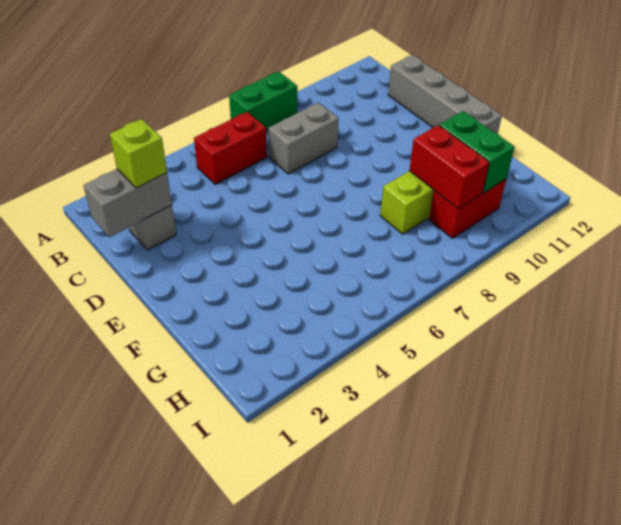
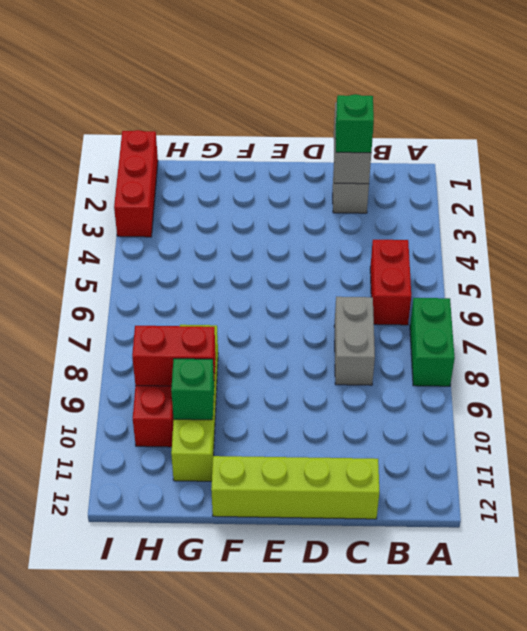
lime 1x1 brick [110,119,167,188] -> green 1x1 brick [336,94,374,153]
grey 1x4 brick [388,55,502,134] -> lime 1x4 brick [211,456,379,519]
green 1x2 brick [439,111,515,193] -> green 1x1 brick [171,359,214,420]
none -> red 1x3 brick [114,130,158,237]

